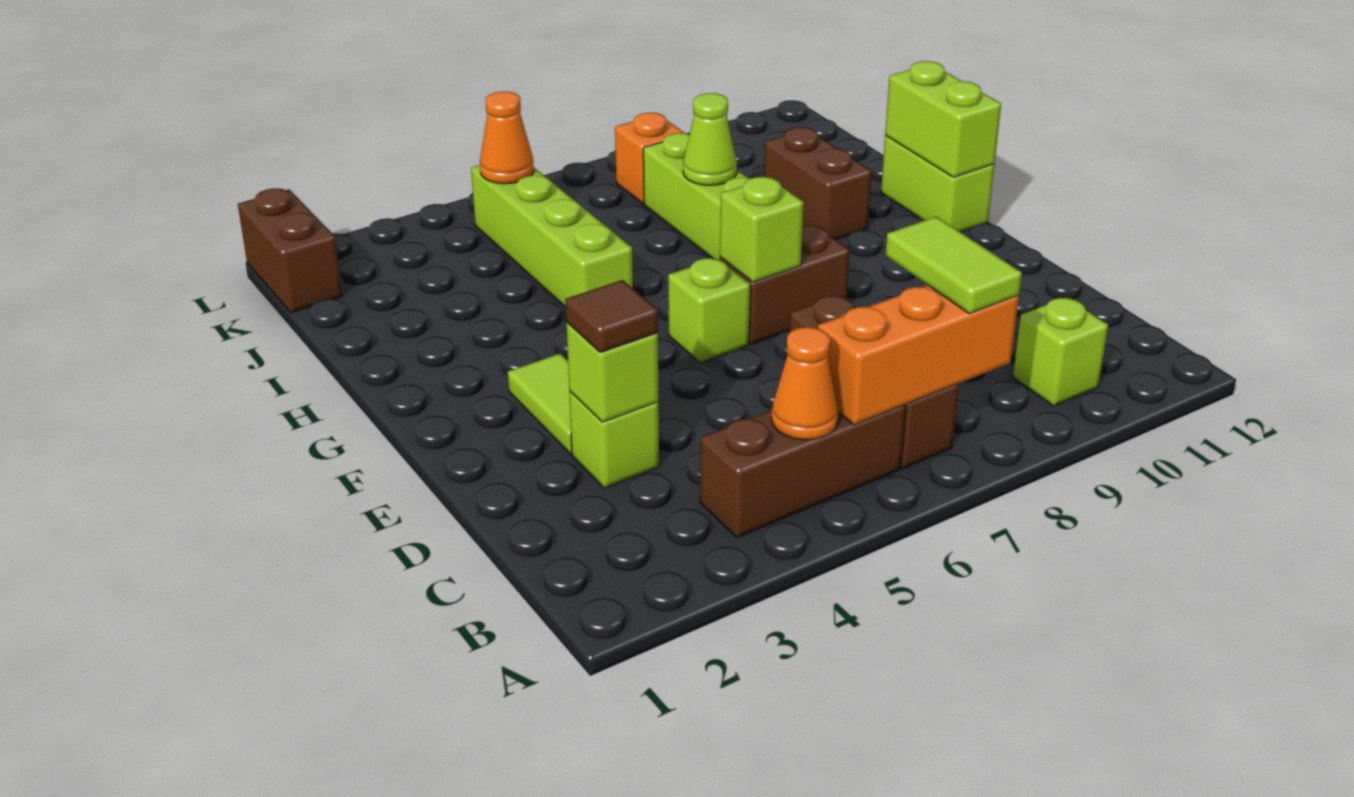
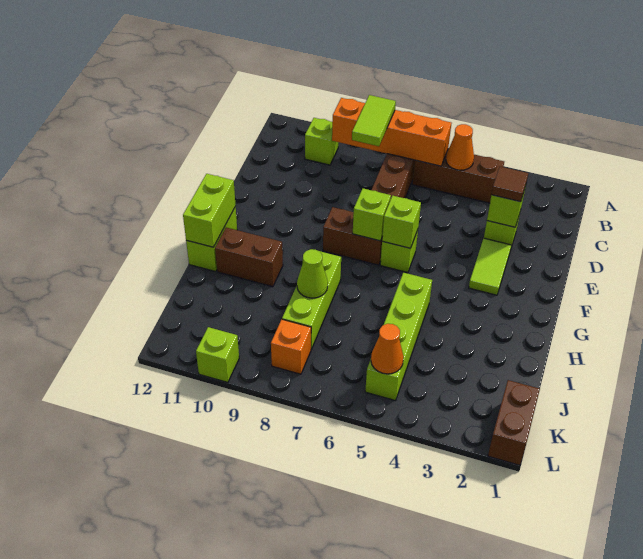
orange 1x3 brick [818,285,1019,425] -> orange 1x4 brick [332,98,451,166]
none -> lime 1x1 brick [382,196,421,248]
brown 1x2 brick [764,127,872,240] -> brown 1x2 brick turned to [215,228,283,287]
none -> lime 1x1 brick [196,327,239,382]

